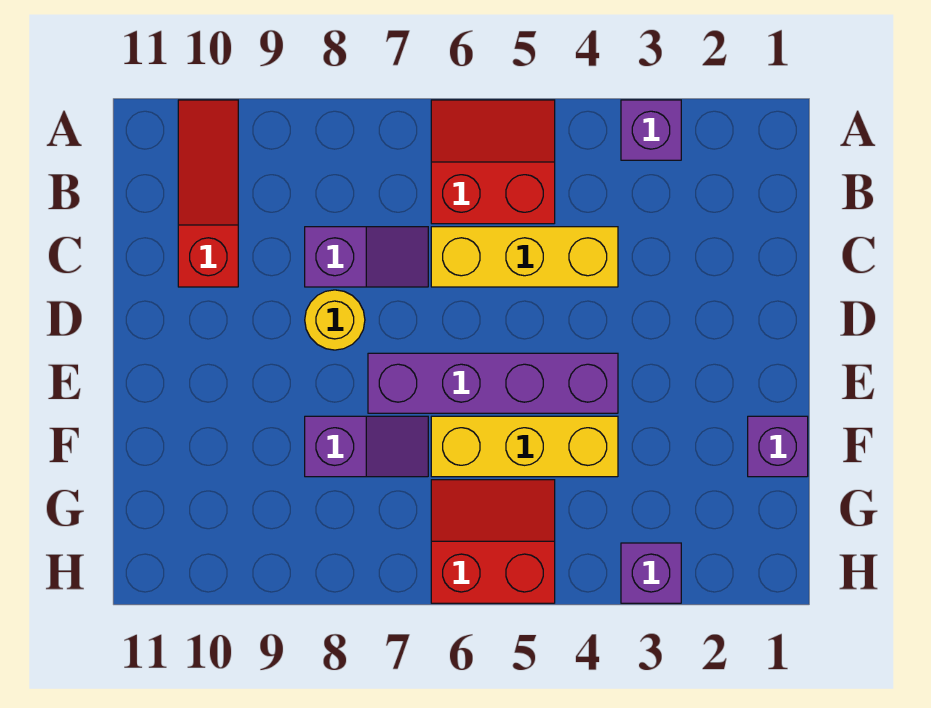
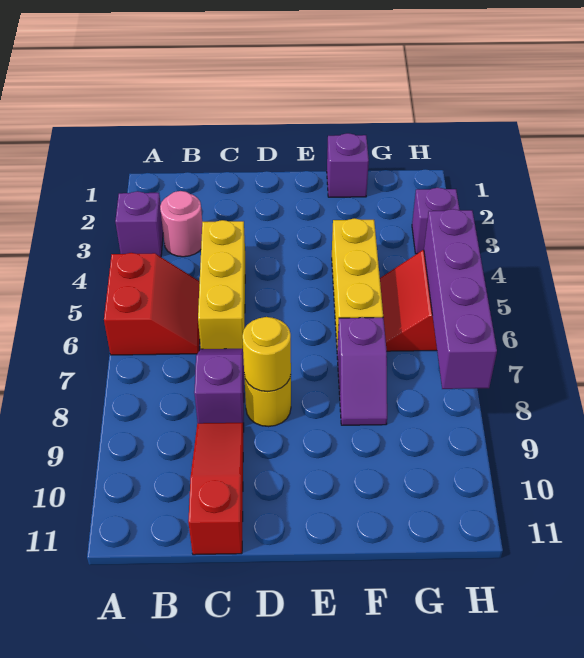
red 2x2 slope [431,100,555,224] -> red 2x2 slope turned to [104,253,200,355]
red 1x3 slope [178,100,238,287] -> red 1x3 slope turned to [188,423,244,555]
none -> pink 1x1 round brick [160,191,202,257]
none -> yellow 1x1 round brick [242,317,291,392]
purple 1x4 brick [368,353,618,413] -> purple 1x4 brick moved to [424,209,497,389]
purple 1x2 slope [305,416,428,477] -> purple 1x2 slope turned to [337,318,387,425]

